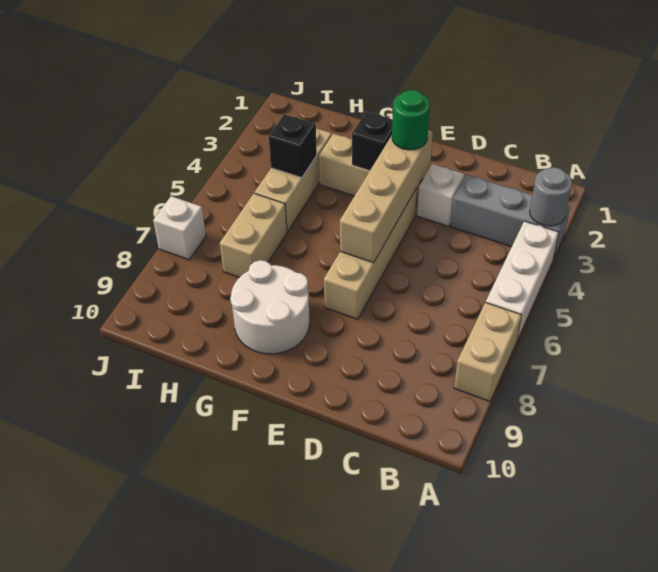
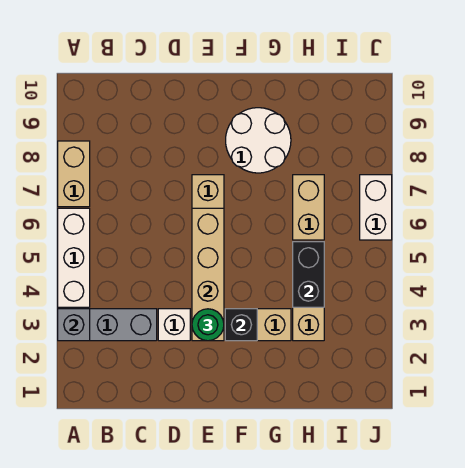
grey 1x1 round brick [530,167,572,226] -> grey 1x1 brick [58,309,90,341]
black 1x1 brick [269,114,317,178] -> black 1x2 brick [293,242,324,307]
white 1x1 brick [153,196,206,260] -> white 1x2 brick [360,175,392,240]

